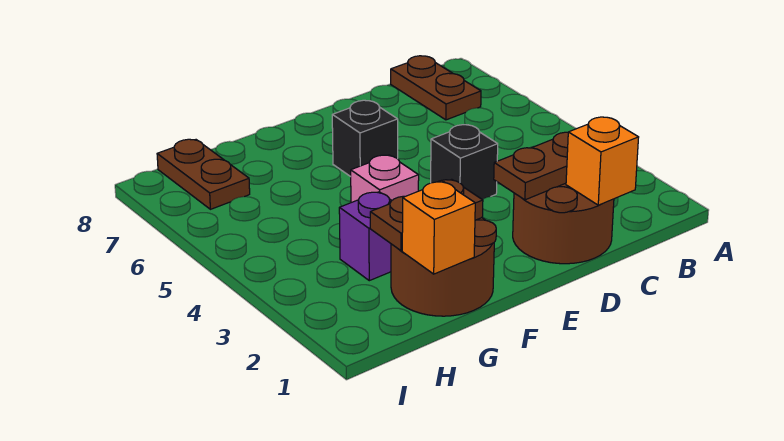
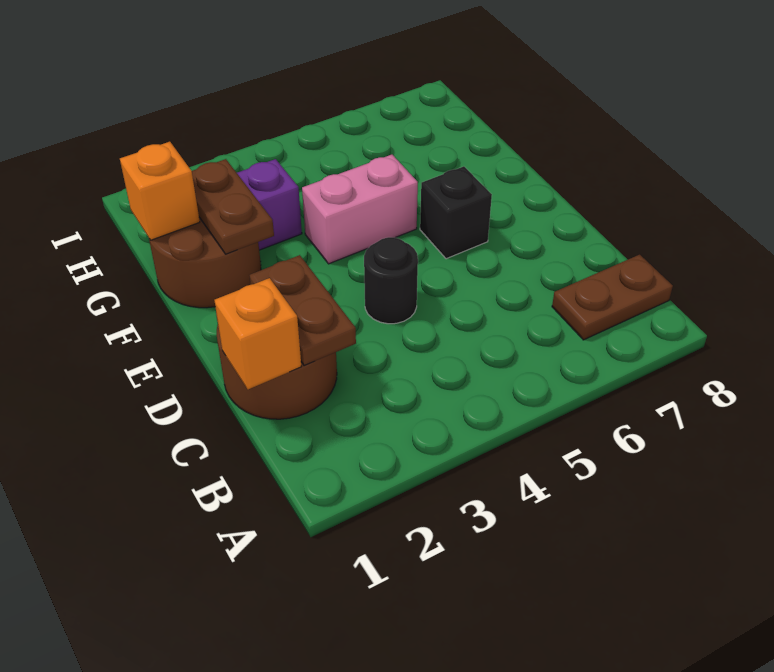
black 1x1 brick [431,125,498,200] -> black 1x1 round brick [364,237,418,324]
pink 1x1 brick [351,155,419,203] -> pink 1x2 brick [302,155,418,264]
brown 1x2 plate [157,139,250,209] -> none

